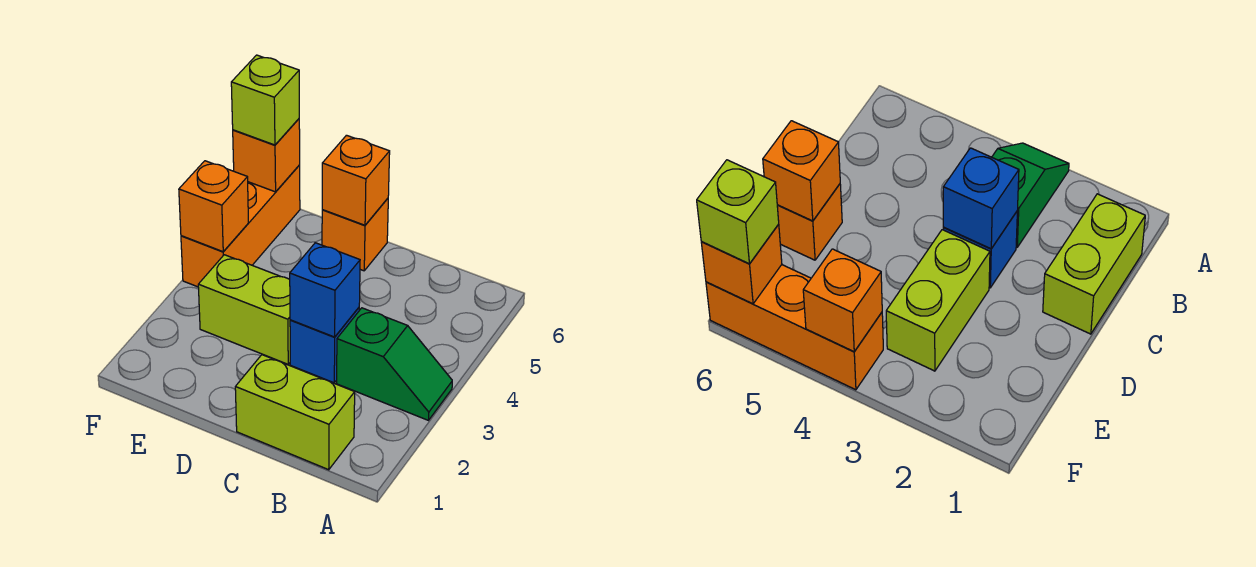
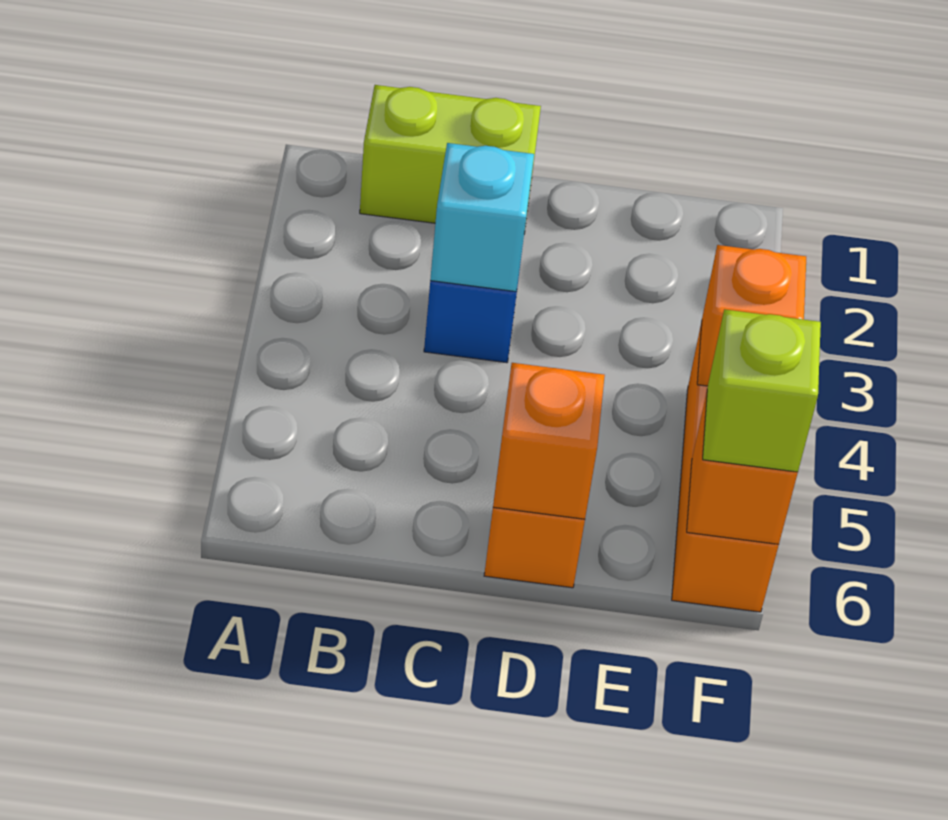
green 1x2 slope [337,308,452,420] -> none
blue 1x1 brick [290,243,360,337] -> cyan 1x1 brick [430,143,534,292]
lime 1x2 brick [198,255,290,364] -> none

